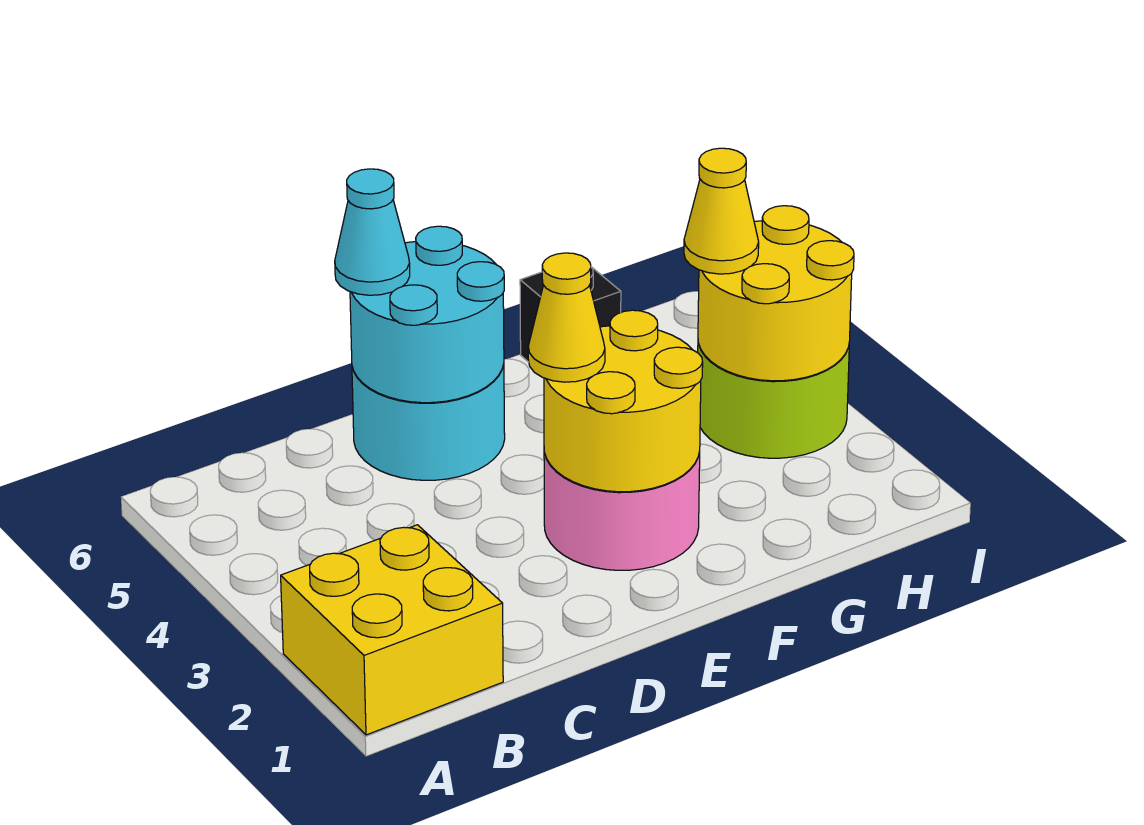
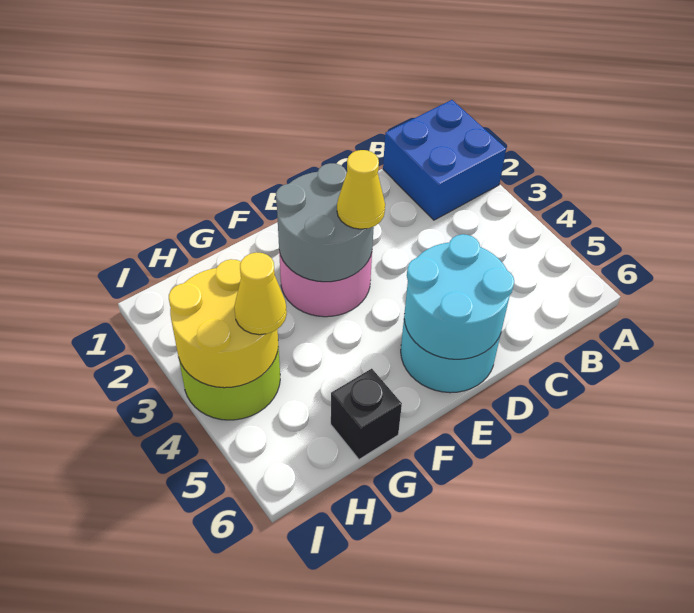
yellow 2x2 brick [281,525,503,735] -> blue 2x2 brick [383,100,506,220]
cyan 1x1 cone [335,169,410,295] -> none
yellow 2x2 round brick [544,310,703,492] -> grey 2x2 round brick [276,163,374,282]

